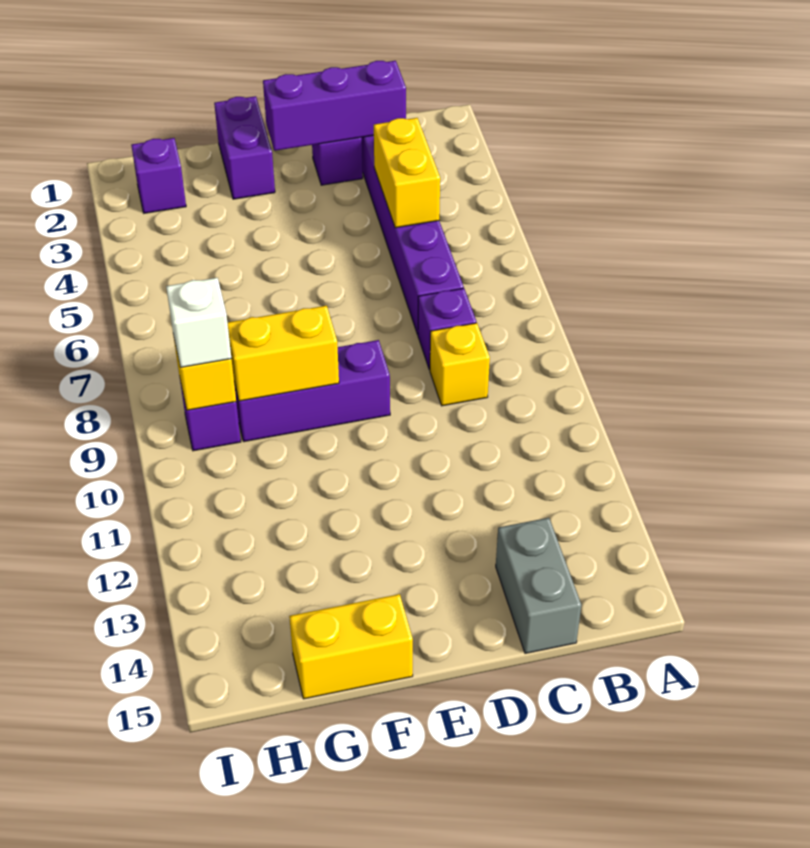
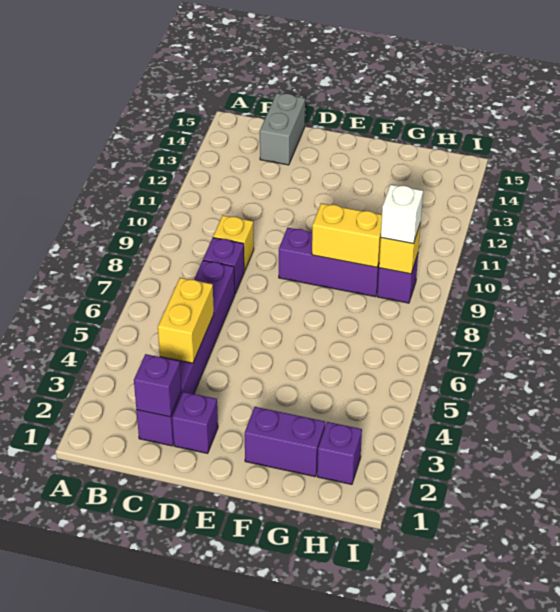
purple 1x3 brick [263,61,406,151] -> purple 1x1 brick [134,354,181,417]
purple 1x2 brick [214,96,275,199] -> purple 1x2 brick turned to [245,407,325,477]
yellow 1x2 brick [289,594,413,699] -> none

